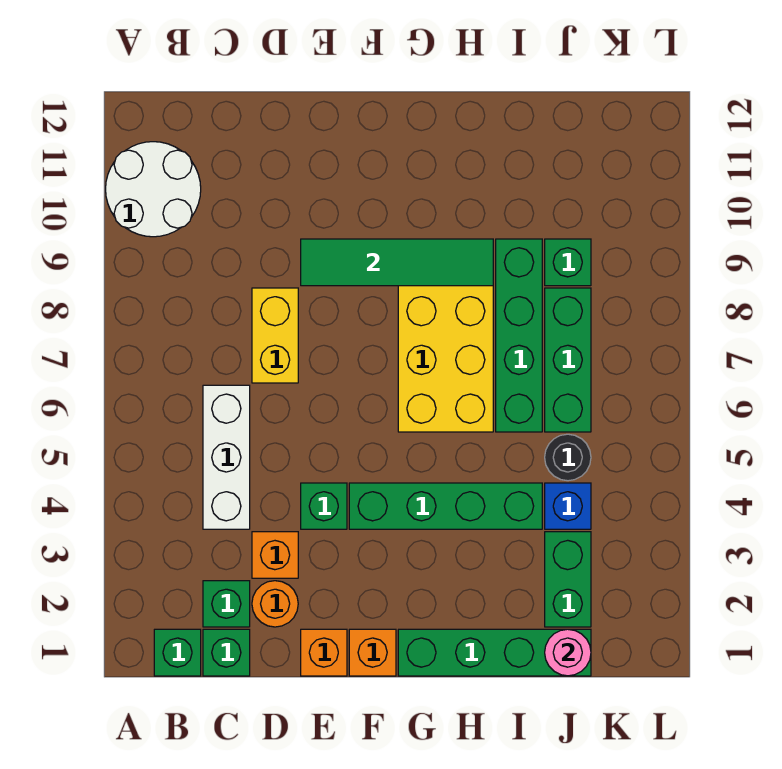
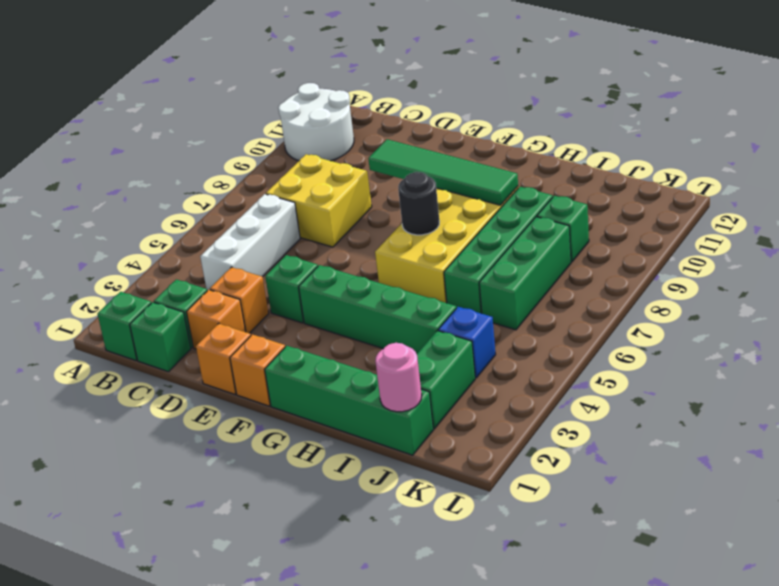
orange 1x1 round brick [252,581,298,627] -> orange 1x1 brick [187,290,246,349]
yellow 1x2 brick [252,288,298,383] -> yellow 2x2 brick [266,154,372,247]
black 1x1 round brick [545,434,591,481] -> black 1x1 round brick moved to [398,172,439,235]

